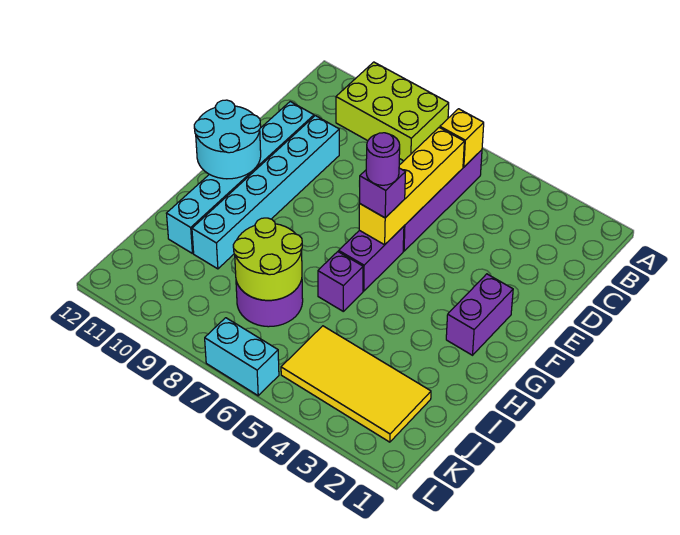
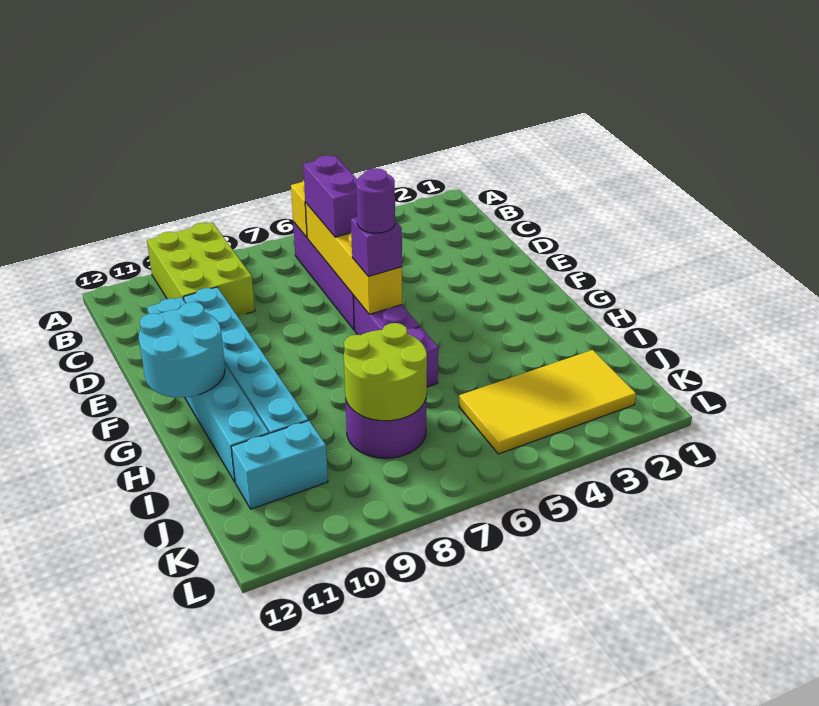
lime 2x3 brick [336,62,449,161] -> lime 2x3 brick turned to [147,222,255,316]
purple 1x2 brick [446,274,513,355] -> purple 1x2 brick moved to [303,155,357,237]
cyan 1x2 brick [205,318,279,396] -> cyan 1x2 brick moved to [231,421,328,509]

